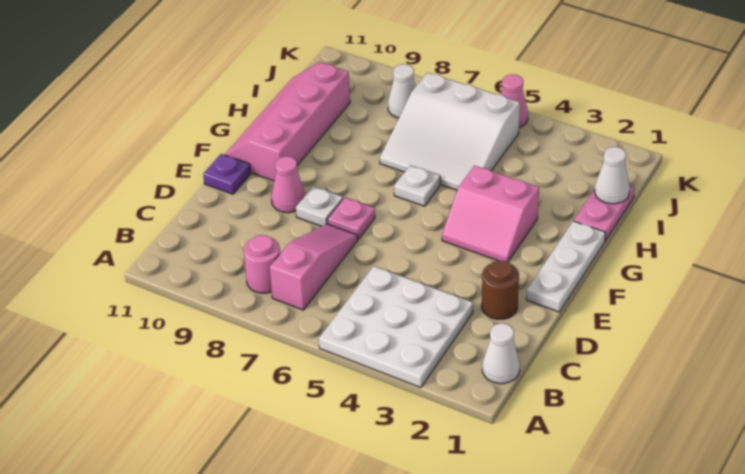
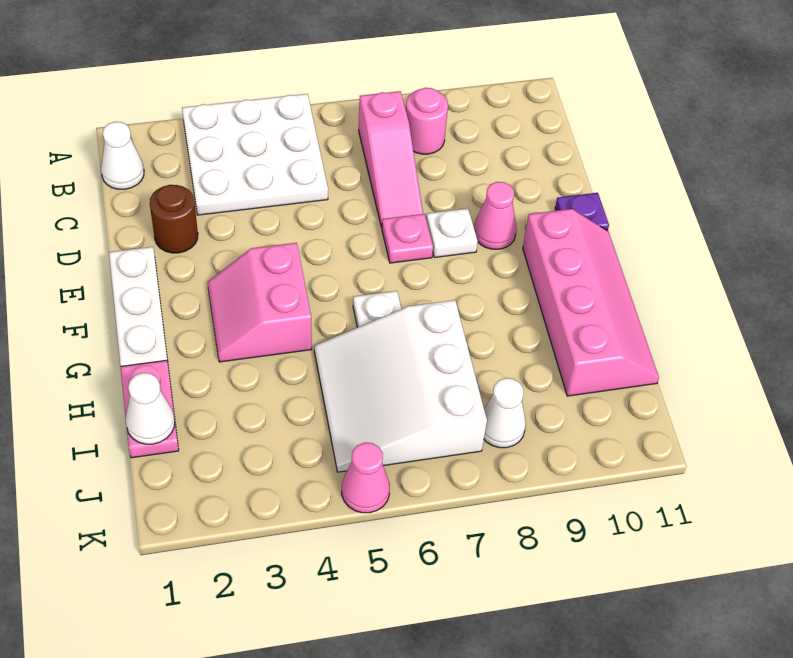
pink 2x2 slope [442,166,539,262] -> pink 2x2 slope turned to [208,243,312,362]
white 3x3 slope [380,72,520,190] -> white 3x3 slope turned to [314,300,487,472]

